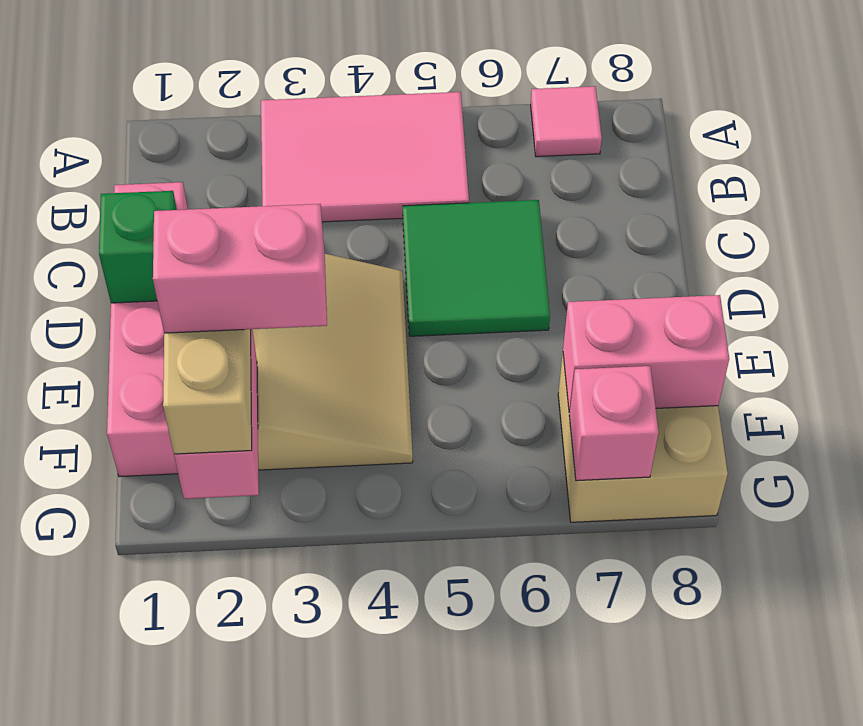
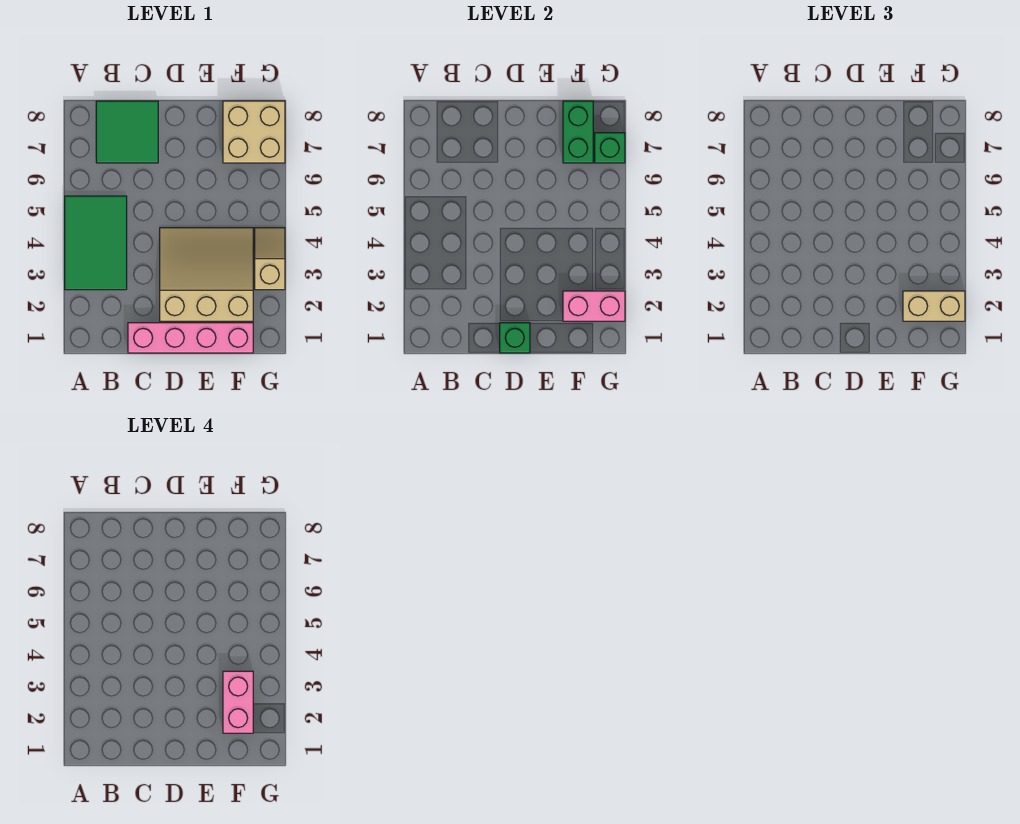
pink 2x3 tile [261,92,469,222] -> green 2x3 tile [65,196,127,290]
pink 1x1 tile [531,86,602,157] -> none
green 2x2 tile [403,200,550,336] -> green 2x2 tile moved to [96,101,158,163]
pink 1x2 brick [563,295,729,412] -> green 1x2 brick [563,101,593,163]
none -> tan 1x2 slope [255,228,285,290]
pink 1x1 brick [569,366,659,481] -> green 1x1 brick [595,133,625,163]

